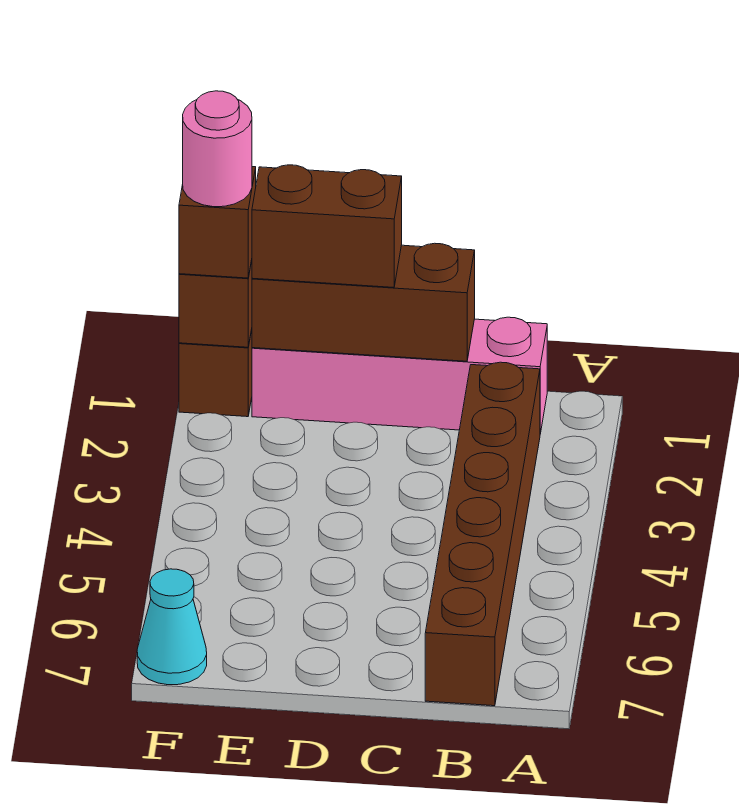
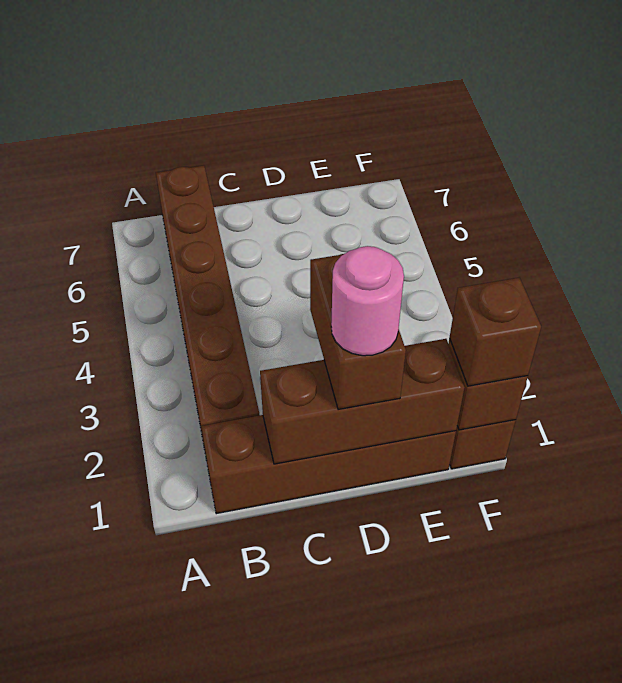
pink 1x4 brick [252,317,547,434] -> brown 1x4 brick [201,415,456,514]
brown 1x2 brick [252,165,402,287] -> brown 1x2 brick turned to [310,254,406,410]
pink 1x1 round brick [183,91,252,207] -> pink 1x1 round brick moved to [331,246,404,356]
cyan 1x1 cone [137,569,207,685] -> none

